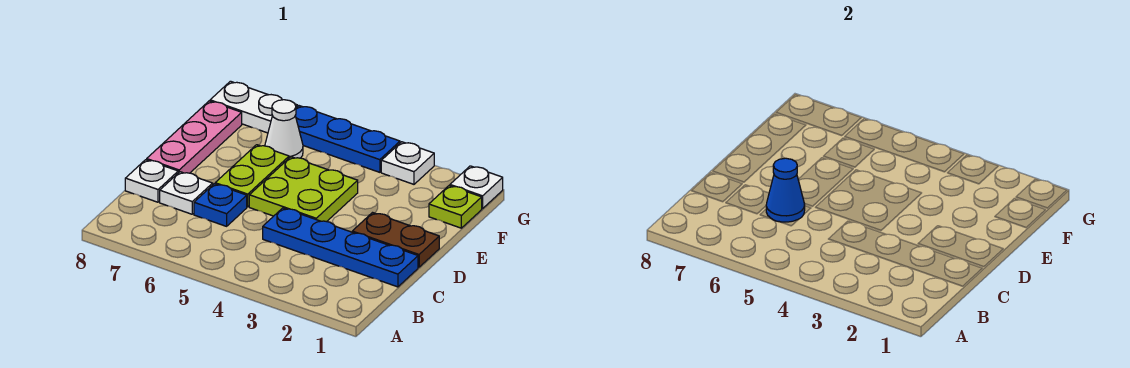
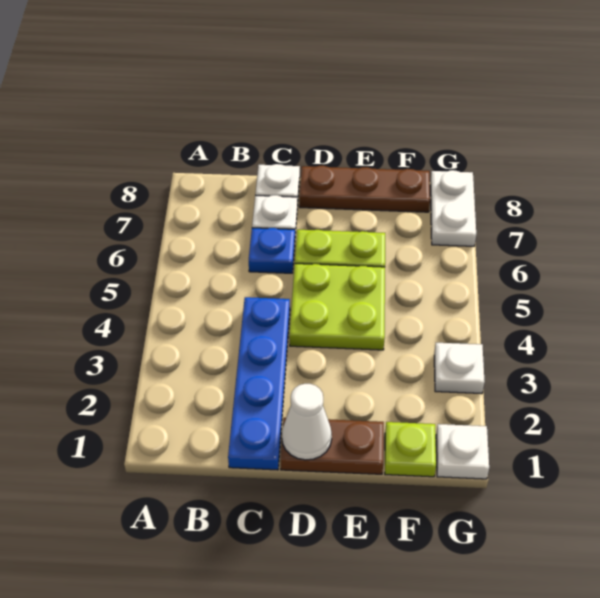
blue 1x1 cone [766,158,805,222] -> none
brown 1x2 plate [352,213,439,267] -> brown 1x2 plate turned to [281,418,384,474]
pink 1x3 plate [147,101,242,173] -> brown 1x3 plate [299,166,430,212]
white 1x1 cone [265,100,303,158] -> white 1x1 cone moved to [282,384,332,460]
blue 1x3 plate [295,106,400,172] -> none

